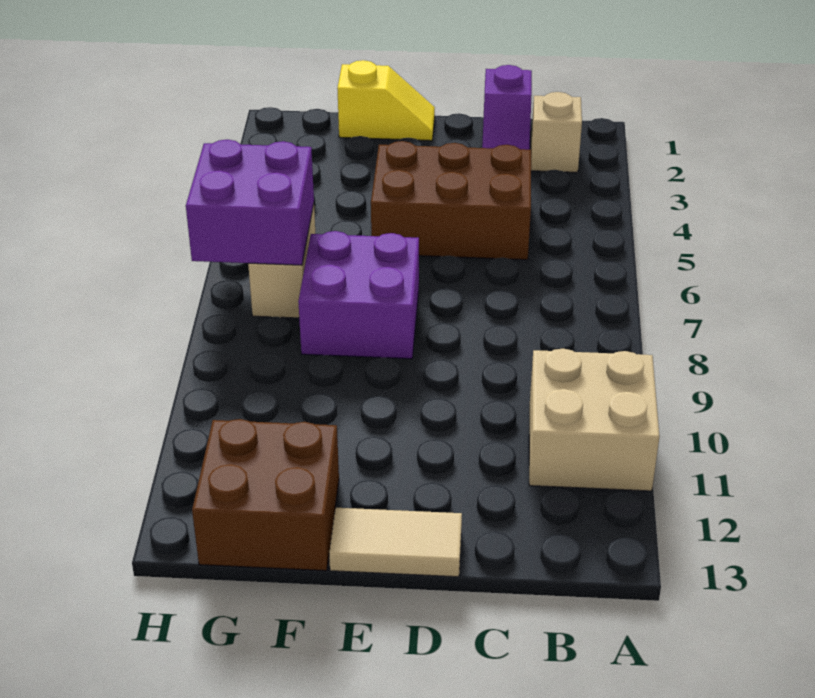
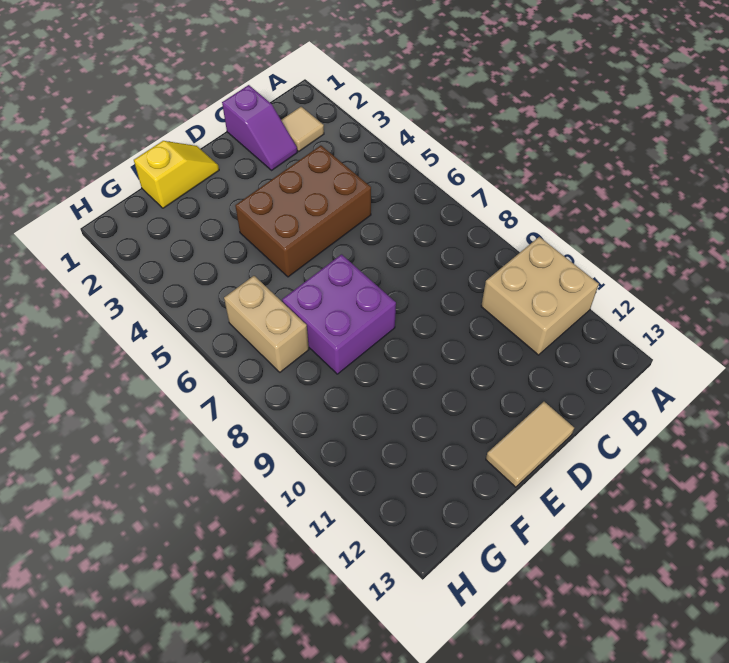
tan 1x1 brick [531,92,582,172] -> tan 1x1 tile [281,107,324,151]
brown 2x2 brick [192,419,339,571] -> none
purple 2x2 brick [186,139,314,265] -> none

